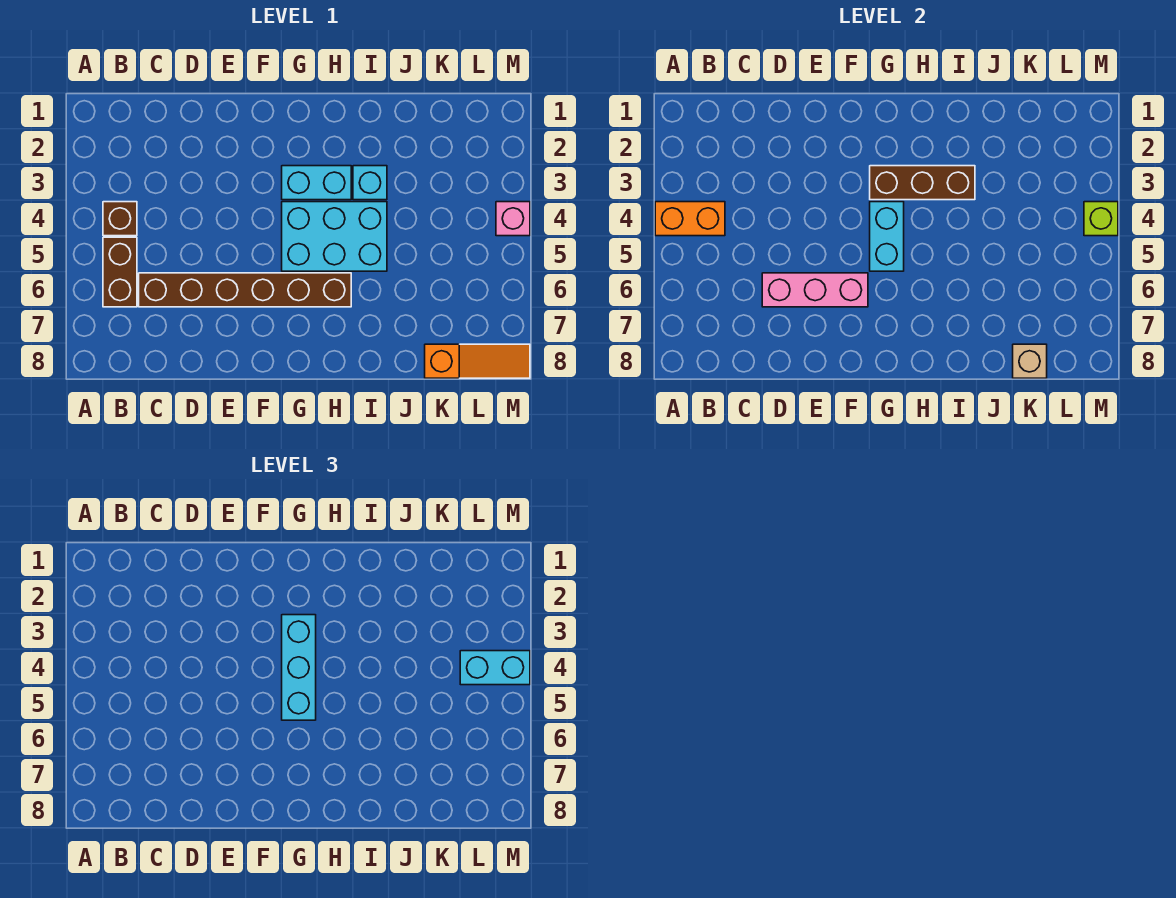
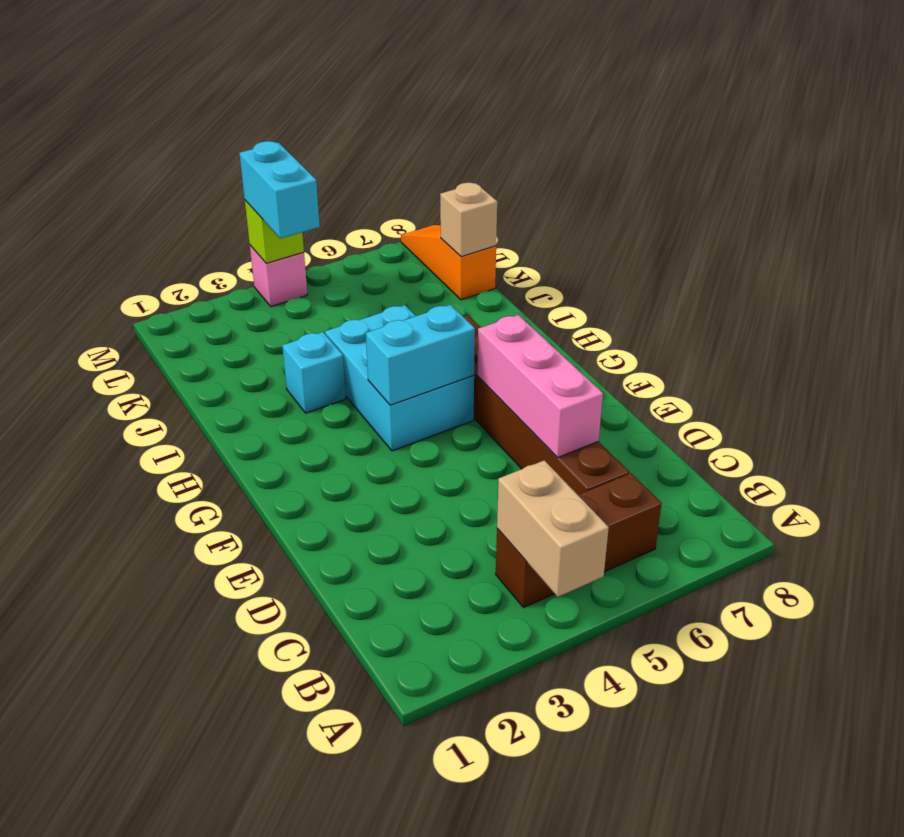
orange 1x2 brick [655,202,725,236] -> tan 1x2 brick [497,460,609,597]
cyan 1x2 brick [282,166,351,200] -> none
brown 1x3 brick [870,166,975,200] -> none
cyan 1x3 brick [282,615,316,720] -> none

